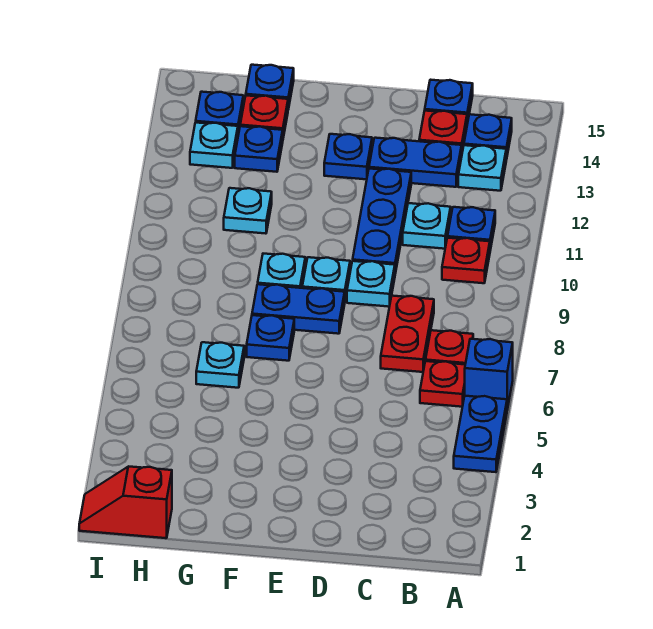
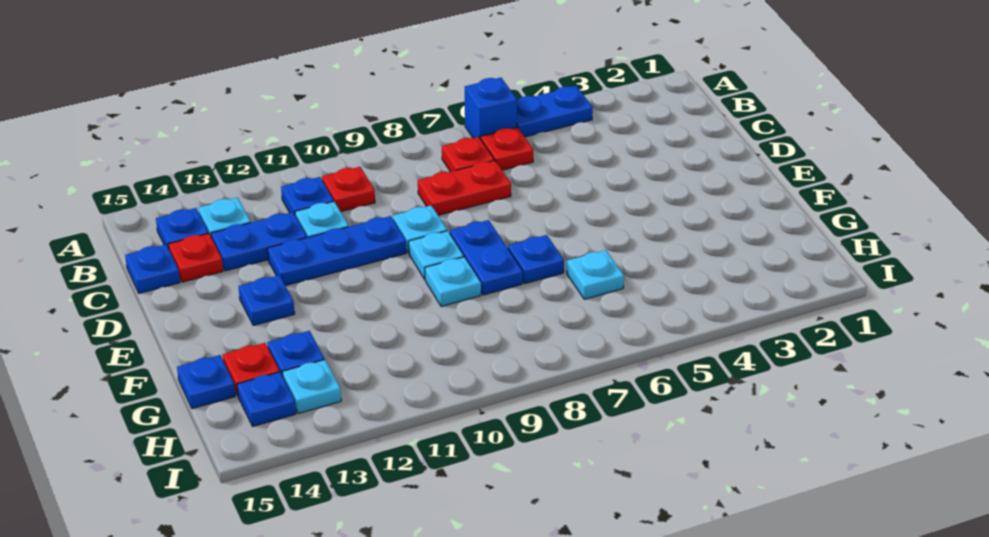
blue 1x2 plate [369,138,462,187] -> blue 1x2 plate turned to [211,212,307,271]
cyan 1x1 plate [224,188,272,234] -> none
red 1x2 slope [79,466,172,538] -> none

